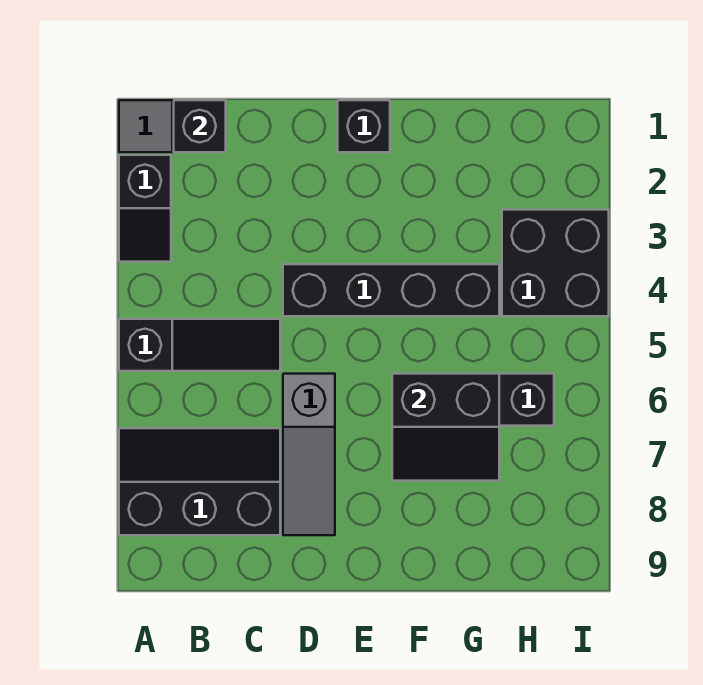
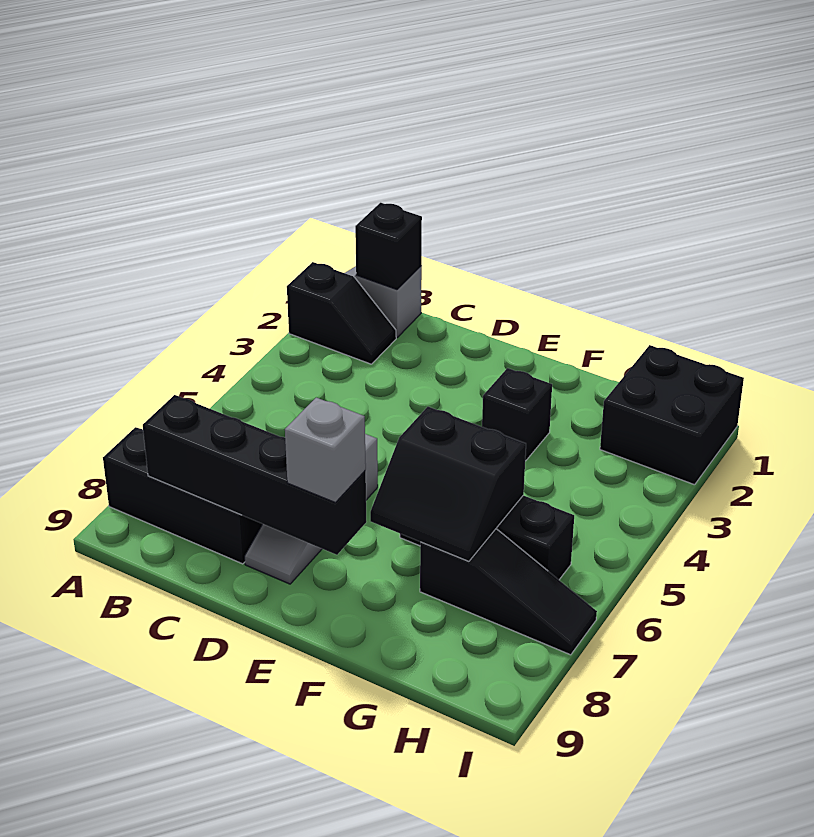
black 1x2 slope [119,155,171,262] -> black 1x2 slope turned to [287,262,396,364]
black 1x3 slope [119,319,280,371] -> black 1x3 slope moved to [420,529,597,655]
black 1x4 brick [283,264,499,316] -> black 1x4 brick moved to [143,395,366,555]
black 1x1 brick [338,100,390,152] -> black 1x1 brick moved to [482,368,552,461]
none -> grey 1x1 brick [285,398,366,503]
black 2x2 brick [502,210,609,316] -> black 2x2 brick moved to [600,345,744,485]

